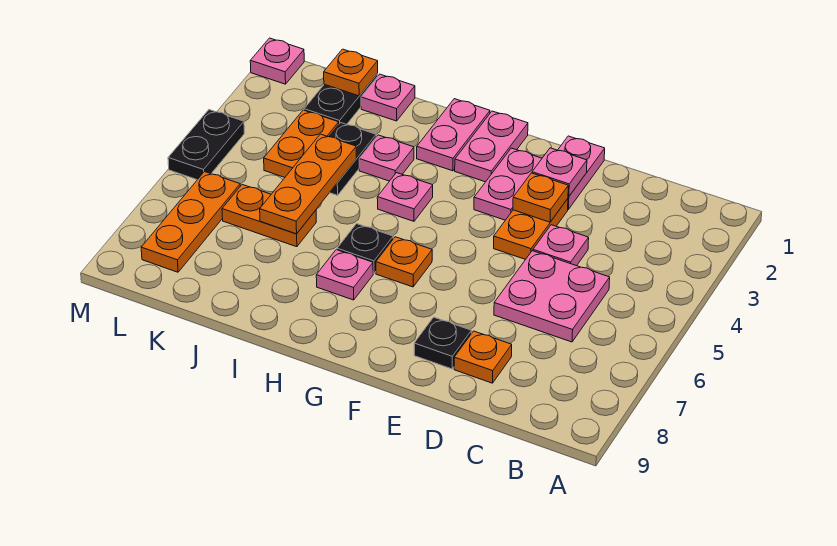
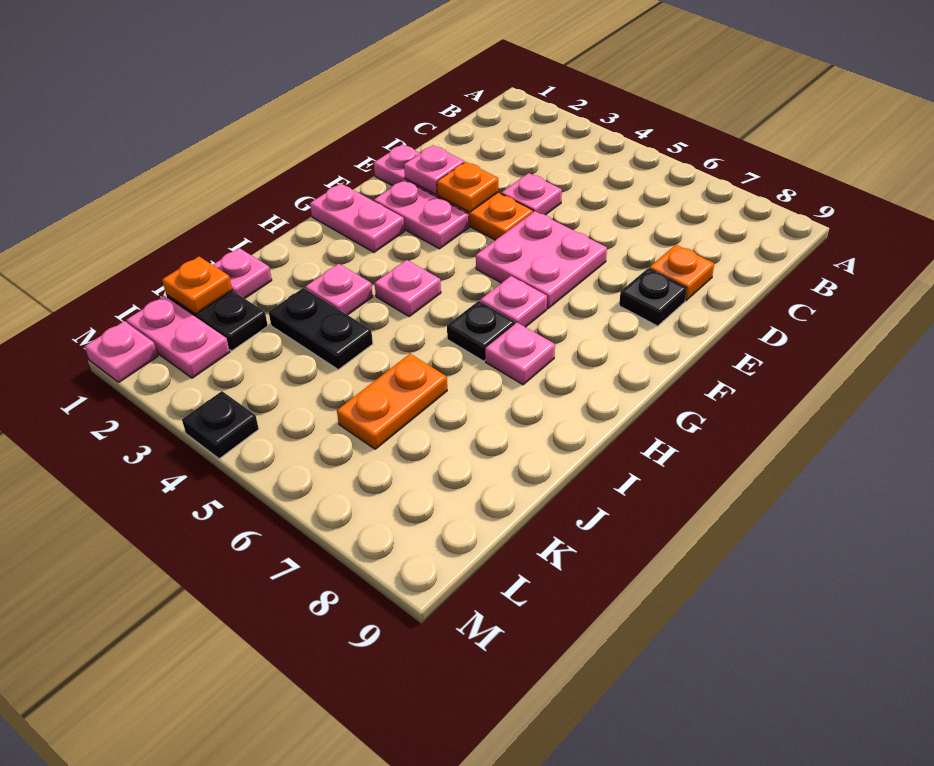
pink 2x2 plate [494,251,610,342] -> pink 2x2 plate moved to [476,211,607,309]
orange 1x1 plate [376,237,432,287] -> pink 1x1 plate [480,276,547,327]
pink 1x2 plate [417,99,490,171] -> pink 1x2 plate moved to [126,296,230,378]
orange 1x3 plate [260,134,356,234] -> none
orange 1x2 plate [264,110,339,177] -> none
orange 1x3 plate [141,172,240,272] -> none
black 1x2 plate [168,110,244,180] -> black 1x1 plate [182,391,259,459]

